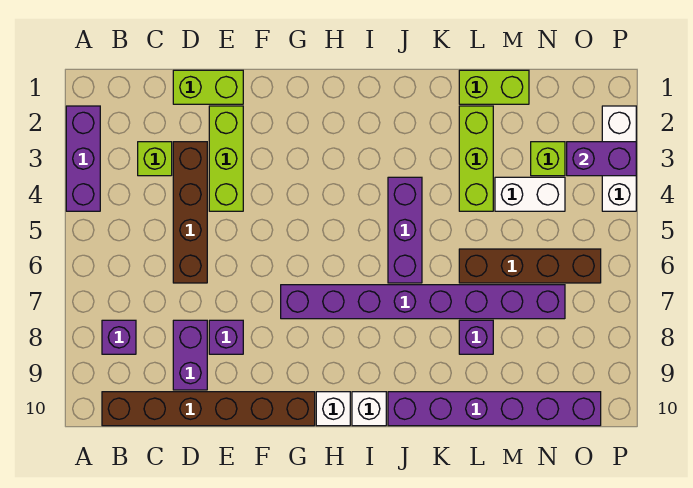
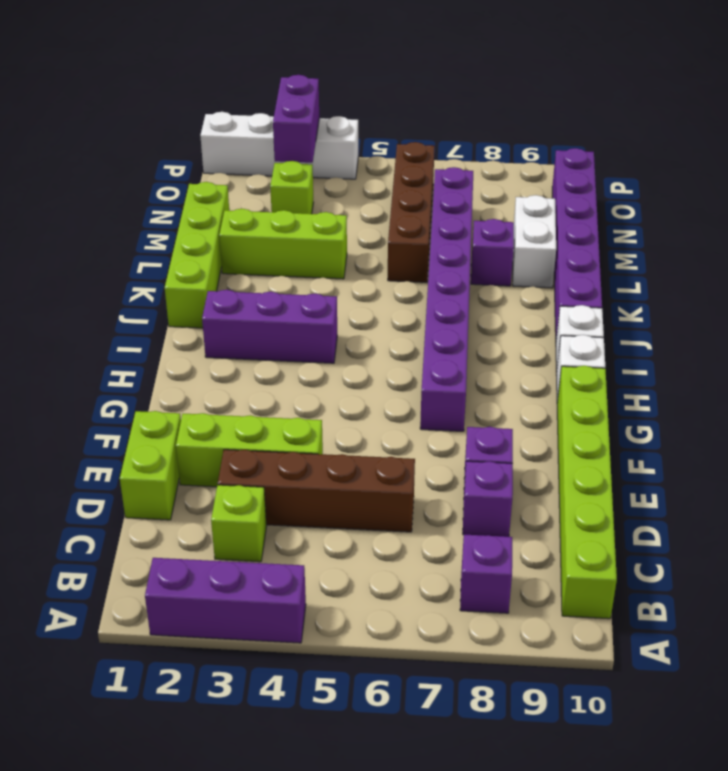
brown 1x6 brick [102,392,315,426] -> lime 1x6 brick [557,366,617,619]
purple 1x2 brick [173,320,207,390] -> purple 1x1 brick [463,461,513,537]
purple 1x3 brick [388,177,422,283] -> purple 1x3 brick moved to [202,290,337,363]
lime 1x2 brick [459,70,529,104] -> lime 1x4 brick [165,182,229,328]
white 1x2 brick [495,177,565,211] -> white 1x2 brick moved to [513,195,556,288]
white 1x3 brick [602,106,636,211] -> white 1x4 brick [200,112,358,179]

